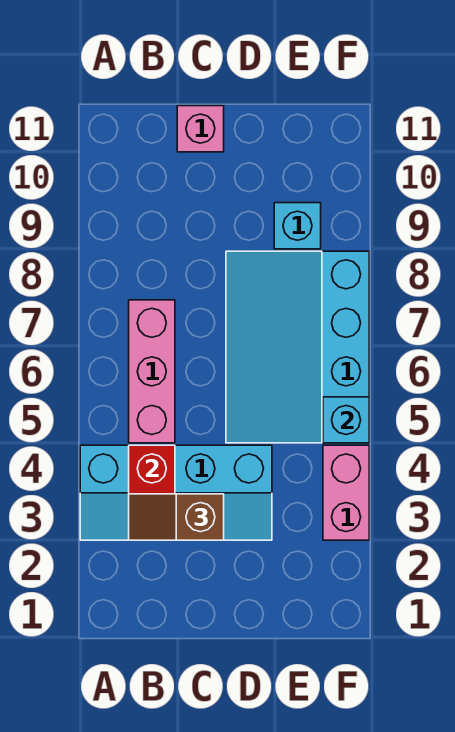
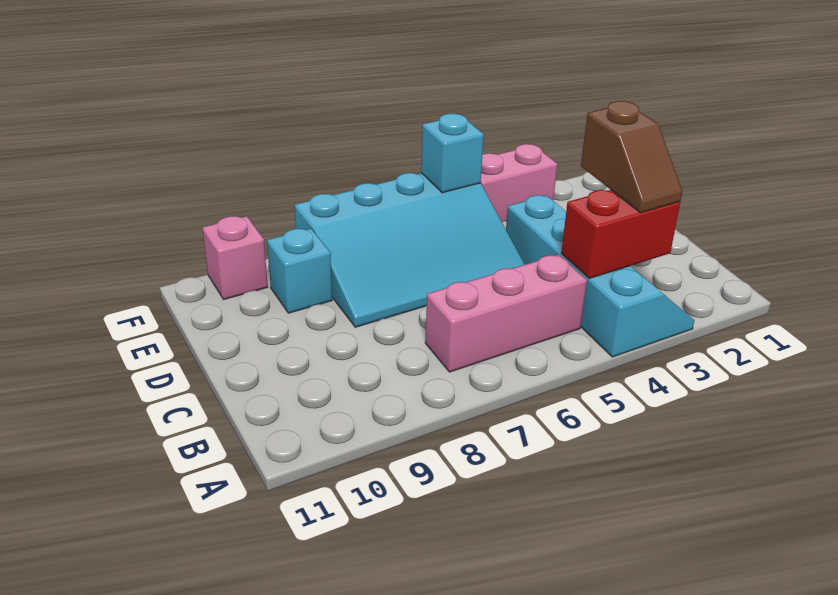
pink 1x1 brick [177,106,224,152] -> pink 1x1 brick moved to [203,216,268,300]

